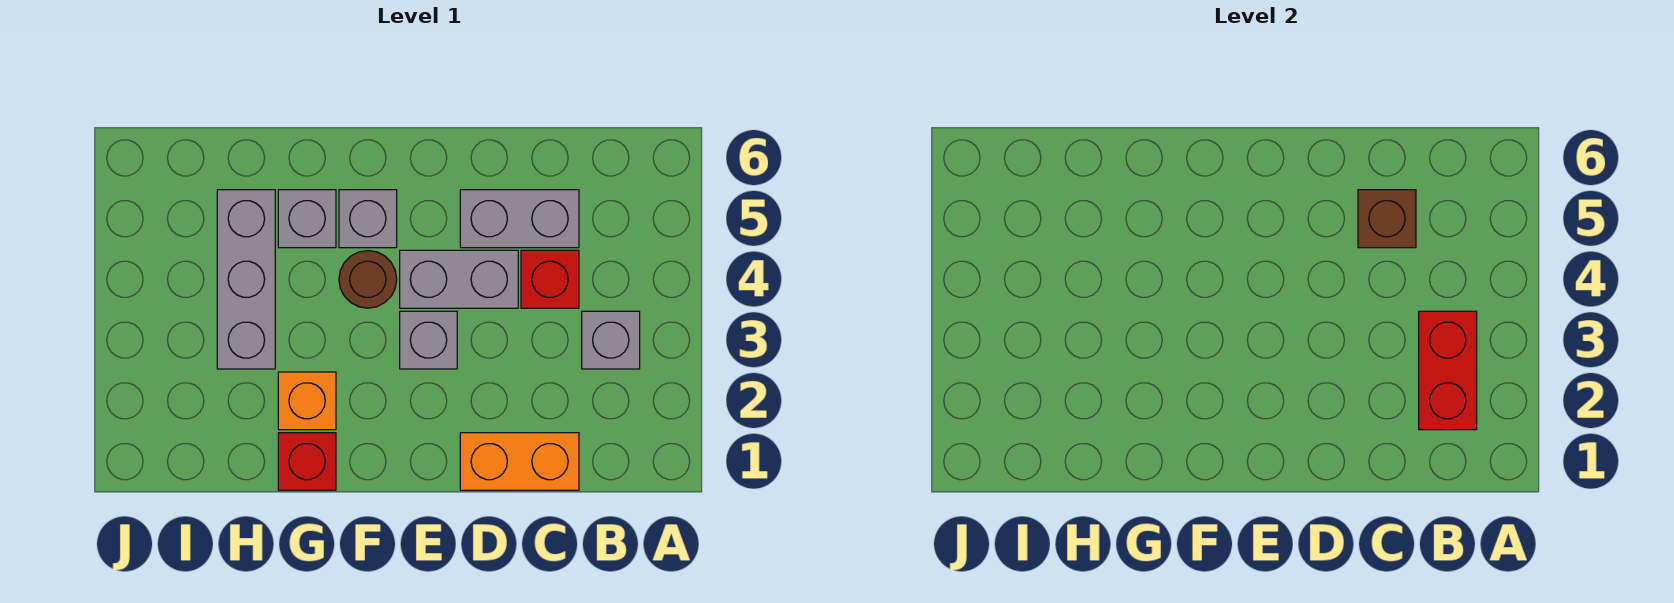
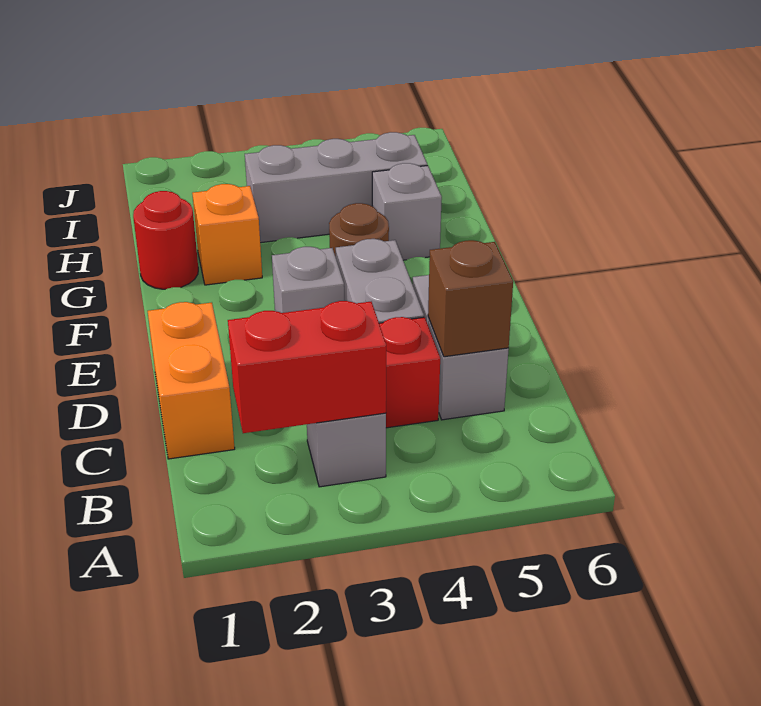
grey 1x1 brick [339,190,397,248] -> none
red 1x1 brick [278,433,336,490] -> red 1x1 round brick [133,191,198,289]

